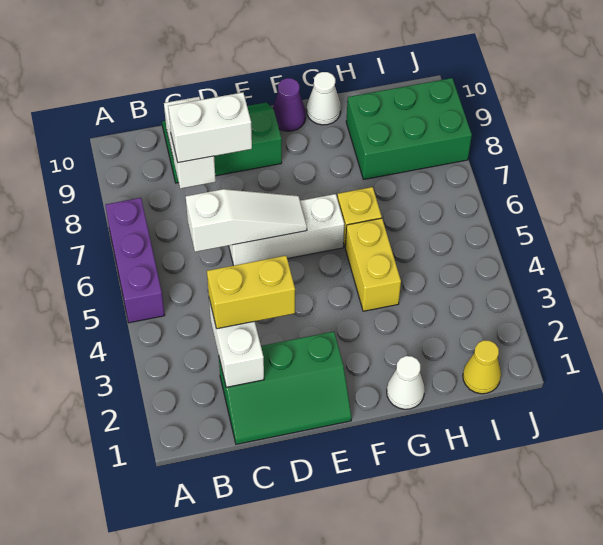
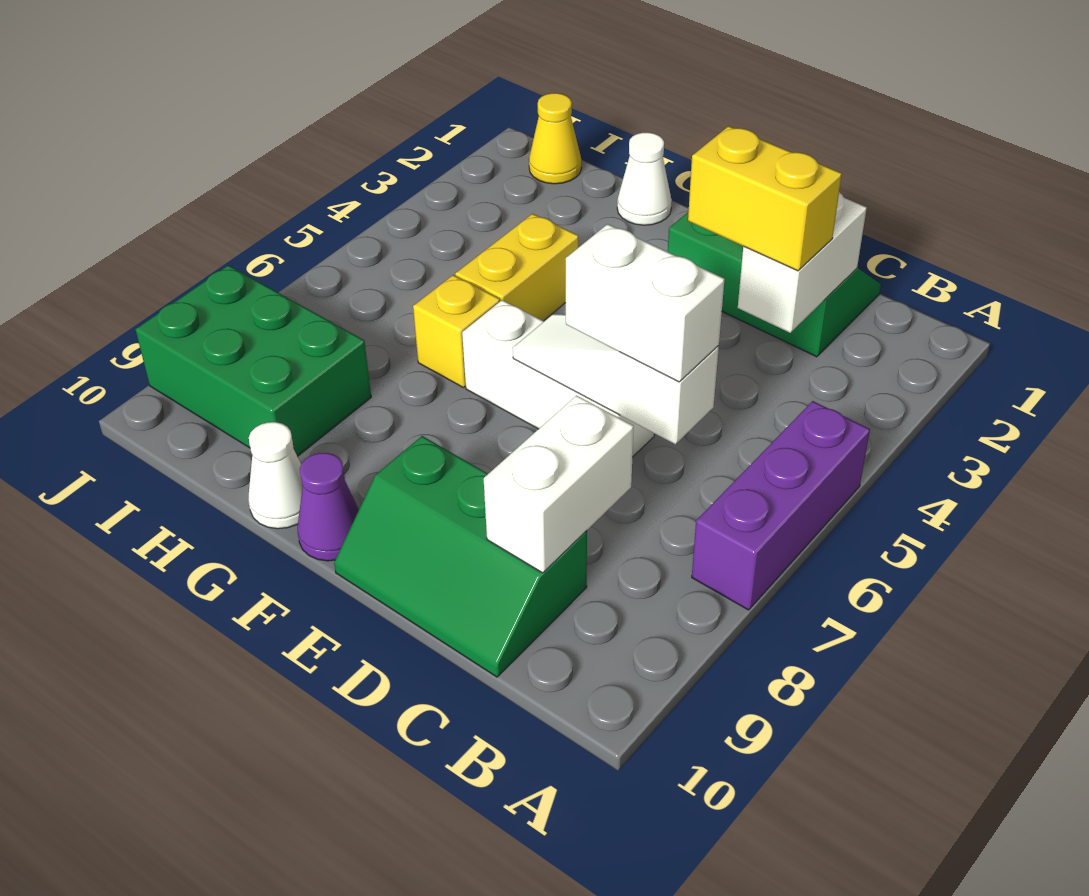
white 1x2 brick [168,92,252,163] -> white 1x2 brick moved to [566,224,724,382]

